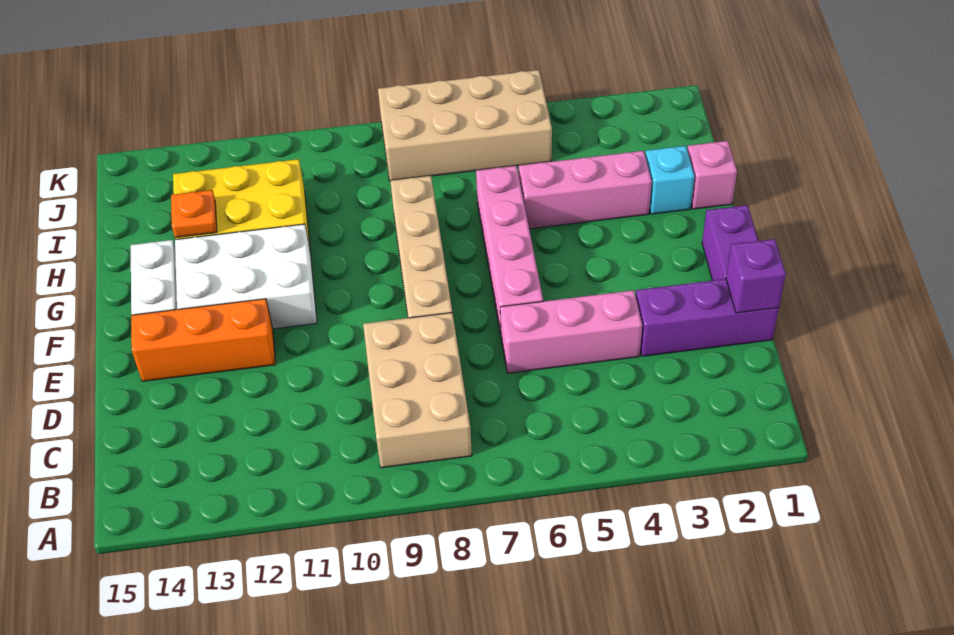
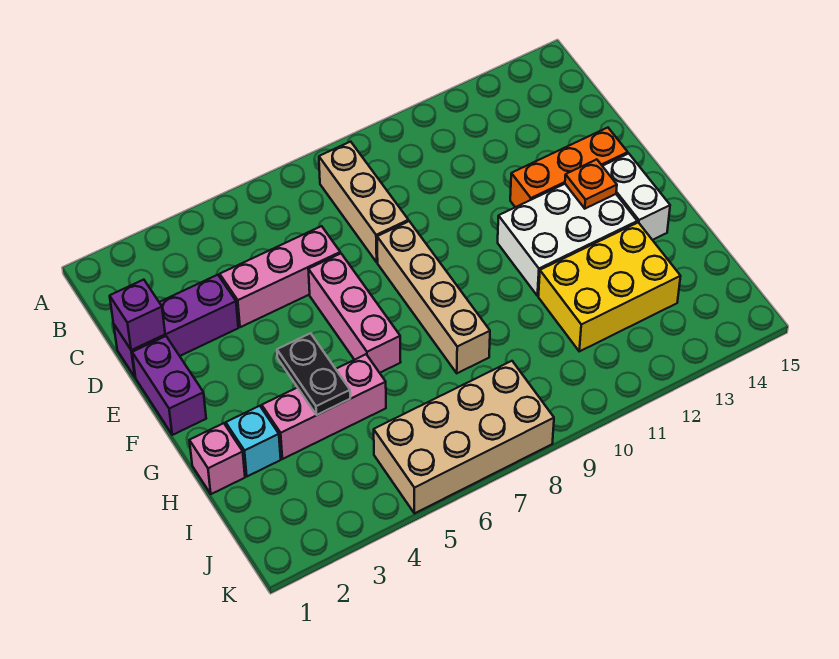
tan 2x3 brick [363,313,472,468] -> tan 1x3 brick [319,142,408,262]
pink 1x4 brick [476,166,543,335] -> pink 1x3 brick [308,253,401,373]
none -> black 1x2 plate [277,333,350,415]
orange 1x1 plate [171,190,217,238] -> orange 1x1 plate moved to [565,159,617,209]

